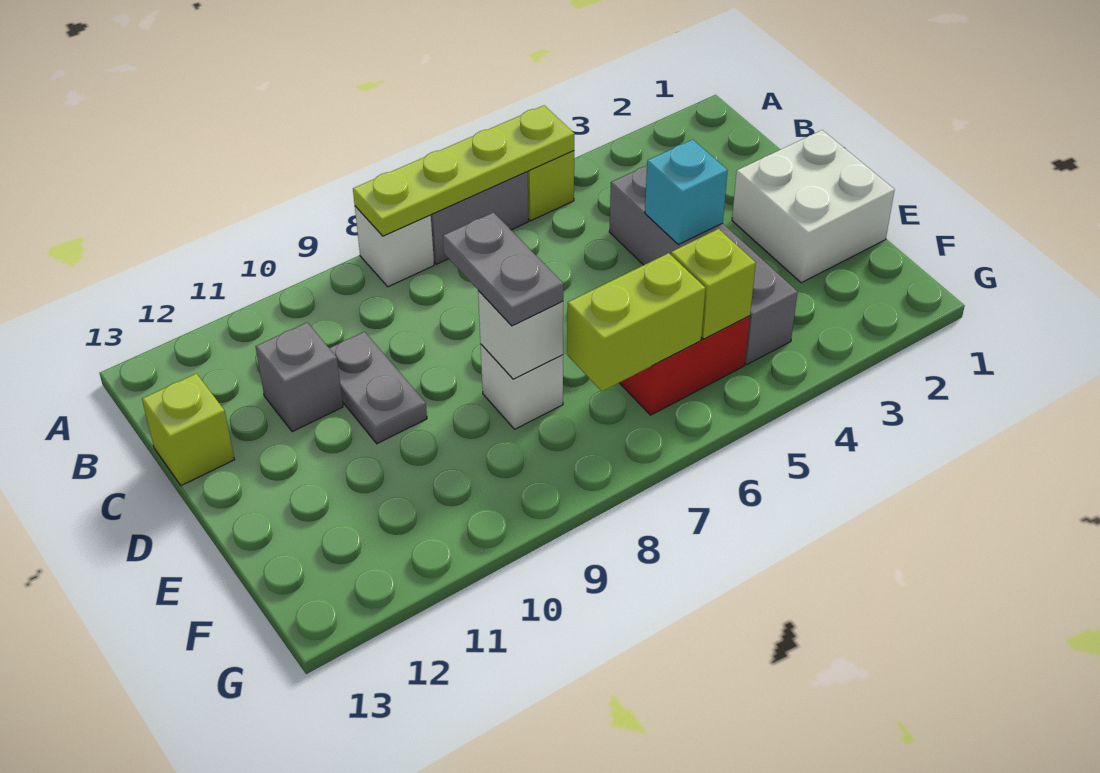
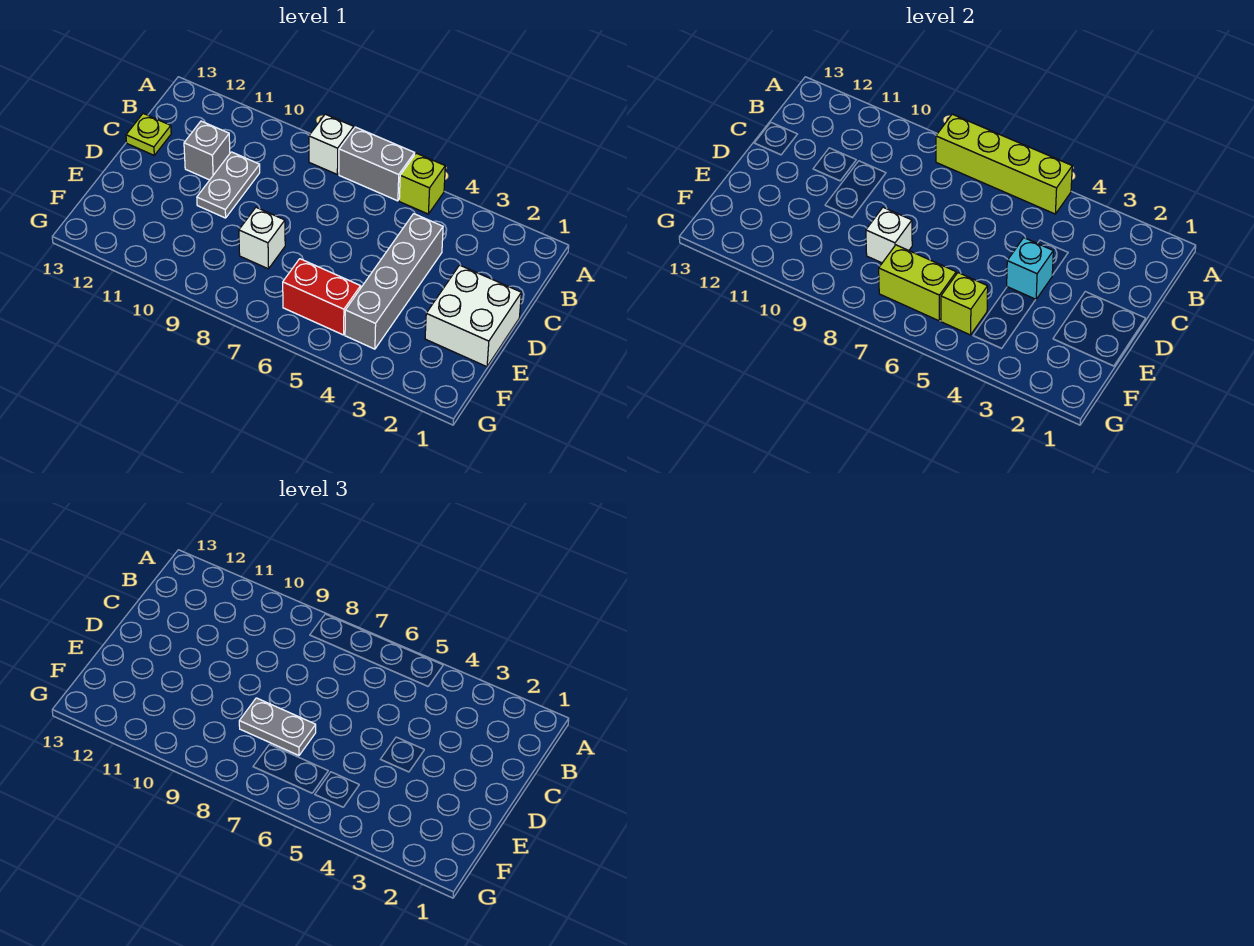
lime 1x4 plate [353,105,574,236] -> lime 1x4 brick [936,114,1072,214]
lime 1x1 brick [142,374,234,486] -> lime 1x1 plate [126,113,171,155]
grey 1x2 plate [443,212,563,326] -> grey 1x2 plate turned to [239,698,316,755]

